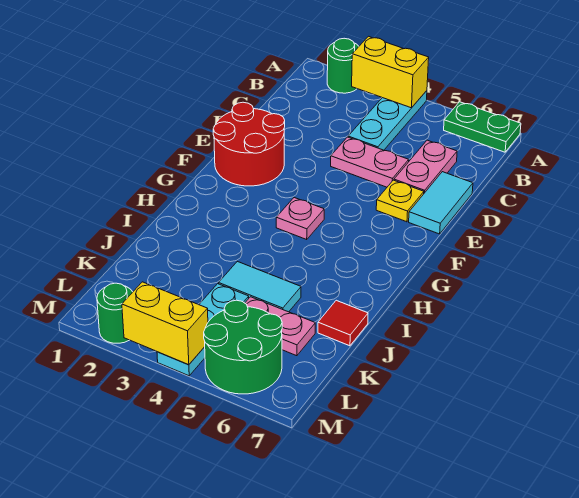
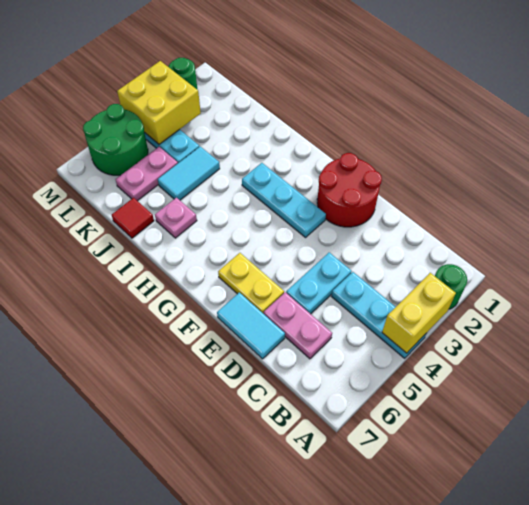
green 1x2 plate [444,102,521,152] -> none
pink 1x2 plate [331,137,409,187] -> cyan 1x2 plate [286,252,352,314]
yellow 1x1 plate [376,180,424,222] -> yellow 1x2 plate [218,253,284,314]
none -> cyan 1x3 plate [242,163,326,237]
pink 1x1 plate [276,198,324,239] -> pink 1x1 plate moved to [155,197,197,238]
yellow 1x2 brick [122,282,208,365] -> yellow 2x2 brick [117,61,201,144]

